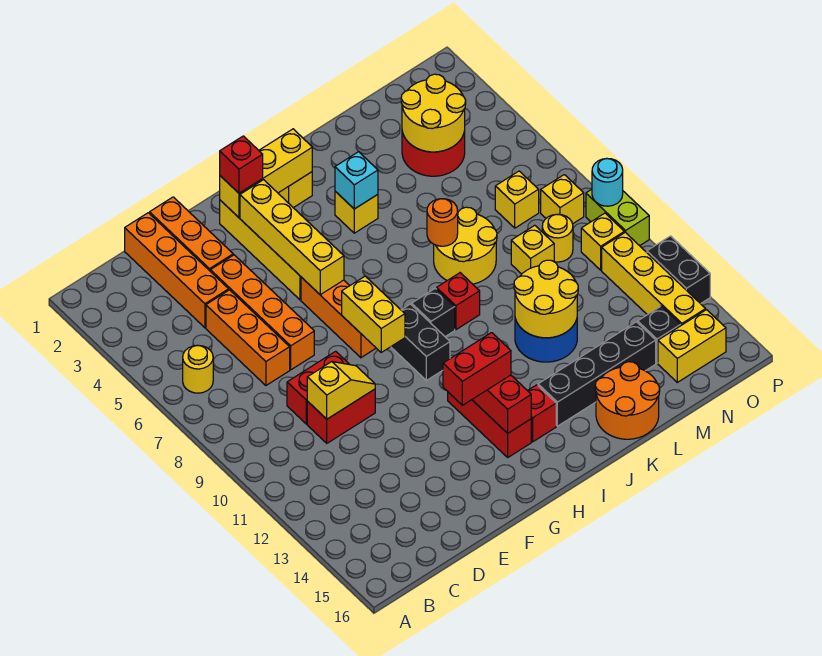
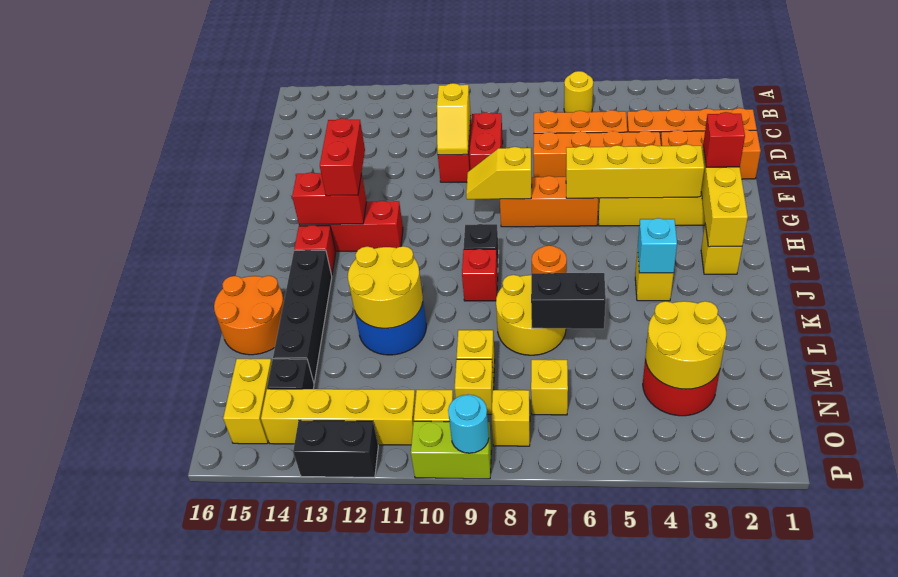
yellow 1x2 brick [342,276,405,352] -> yellow 1x2 slope [466,147,532,199]
black 1x2 brick [391,304,450,380] -> black 1x2 brick moved to [531,273,606,329]
yellow 1x1 round brick [542,214,573,262] -> yellow 1x1 brick [455,359,494,414]

